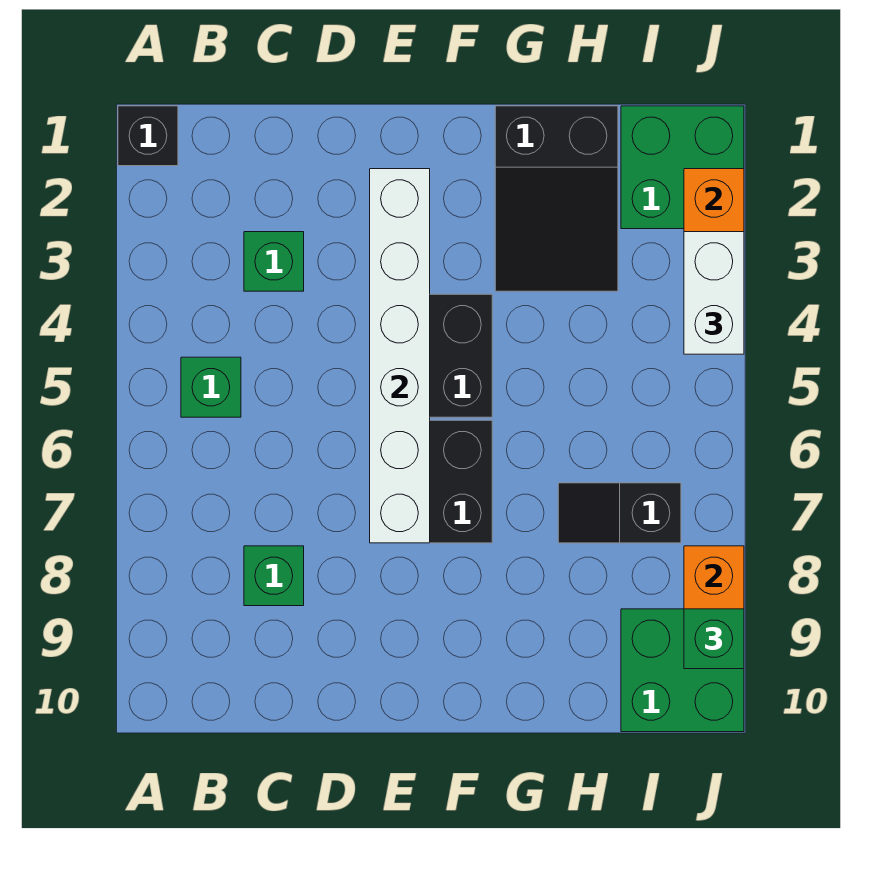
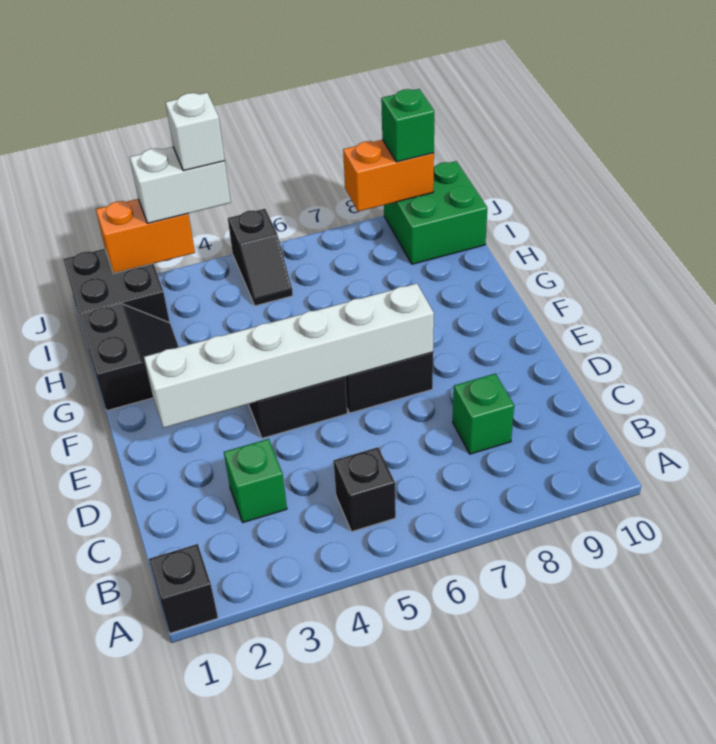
green 1x1 brick [181,357,241,417] -> black 1x1 brick [334,447,396,532]
black 2x3 slope [495,106,618,291] -> black 2x2 slope [79,304,178,411]
black 1x2 slope [558,483,681,543] -> black 1x2 slope moved to [228,209,293,306]
green 2x2 brick [621,106,744,229] -> black 2x2 brick [63,249,170,323]
none -> white 1x1 brick [165,93,225,171]

